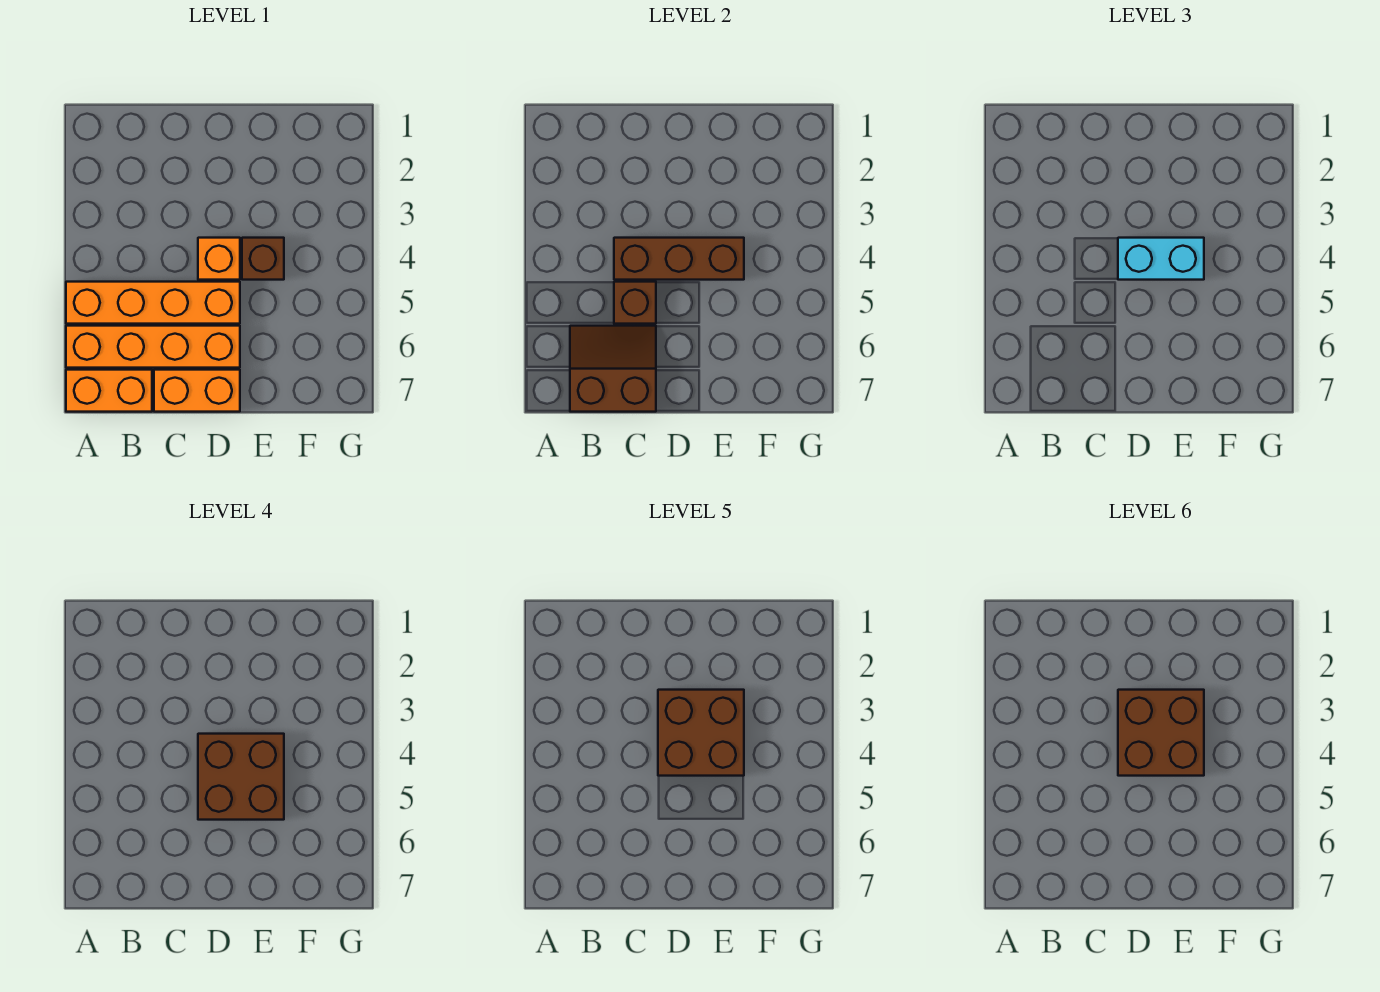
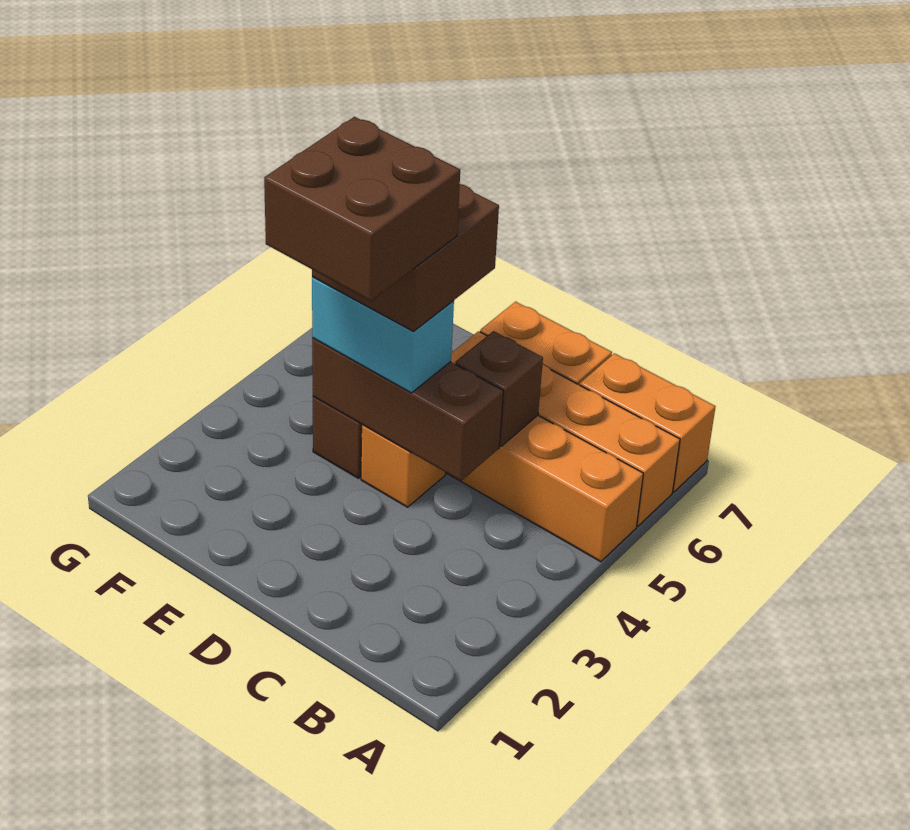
brown 2x2 slope [570,326,656,412] -> none
brown 2x2 brick [1118,690,1204,776] -> none

